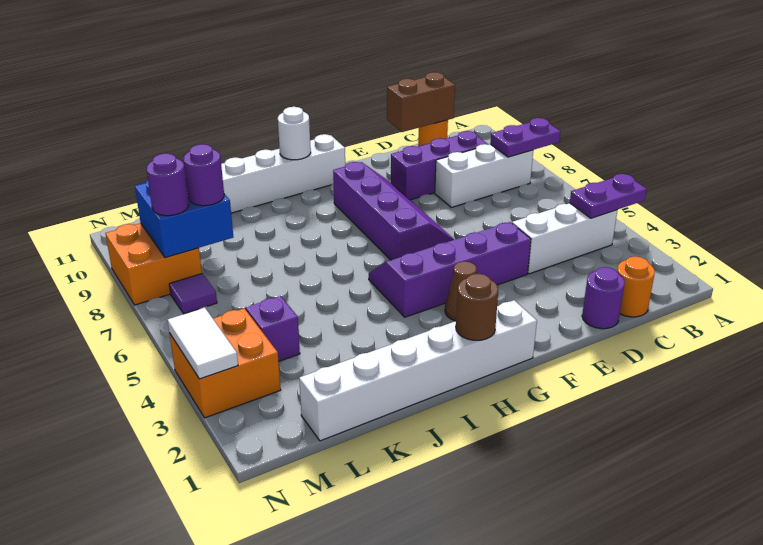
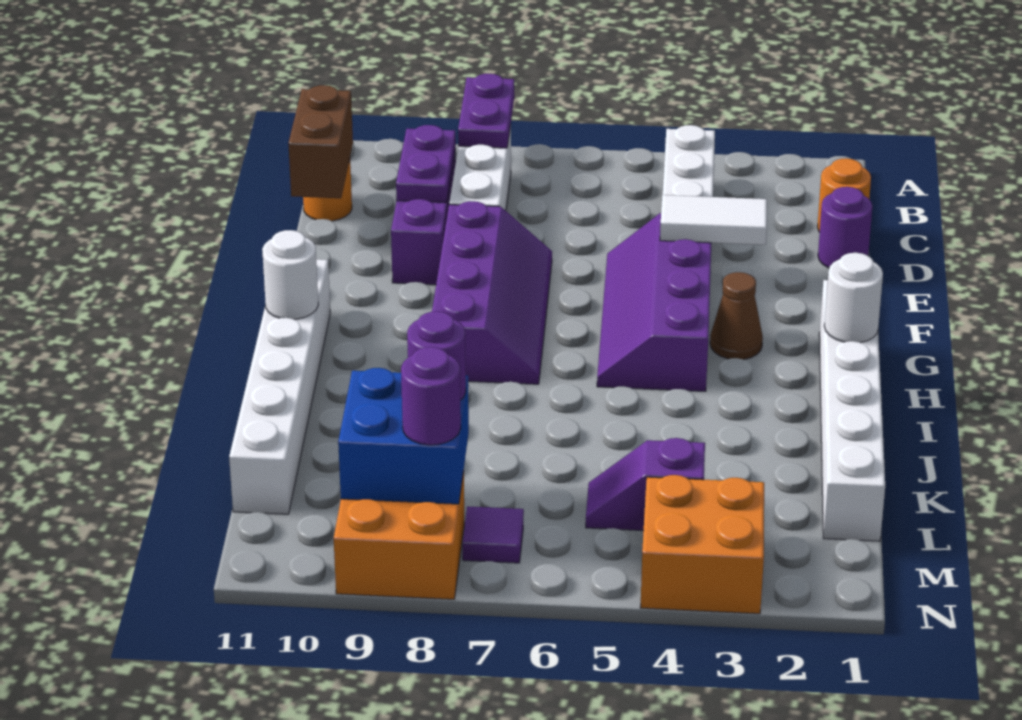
purple 1x2 plate [570,174,647,218] -> purple 1x2 plate moved to [396,125,456,203]
purple 2x4 slope [333,162,454,260] -> purple 2x4 slope turned to [432,201,552,384]
brown 1x1 round brick [456,274,498,340] -> white 1x1 round brick [824,253,883,343]
white 1x2 tile [168,308,238,379] -> white 1x2 tile moved to [660,195,767,245]

